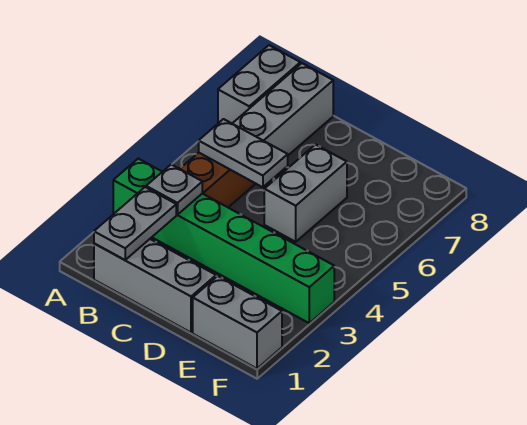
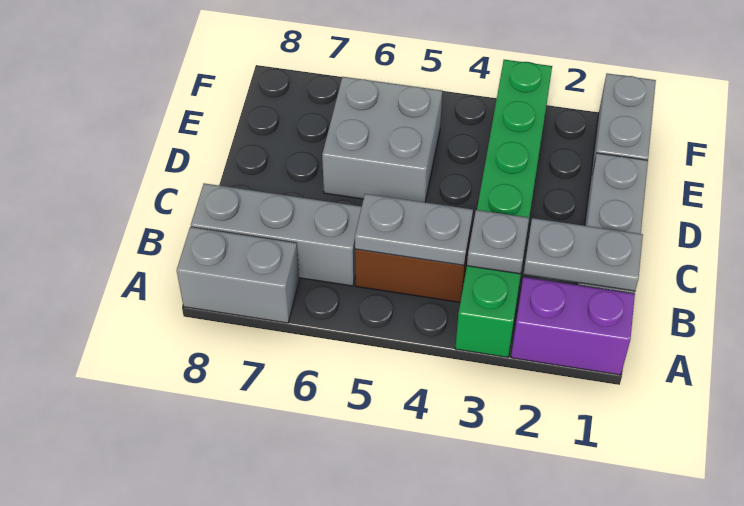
none -> purple 1x2 brick [511,277,635,375]
grey 1x2 plate [199,119,288,187] -> grey 1x2 plate turned to [355,194,473,265]
grey 1x2 brick [264,145,347,242] -> grey 2x2 brick [322,77,442,202]

